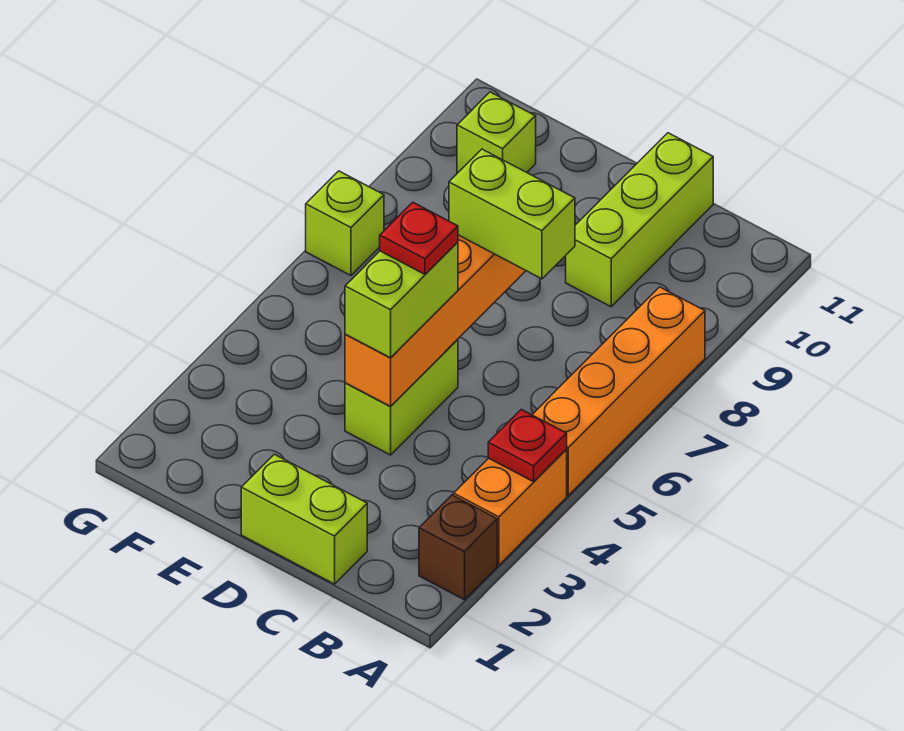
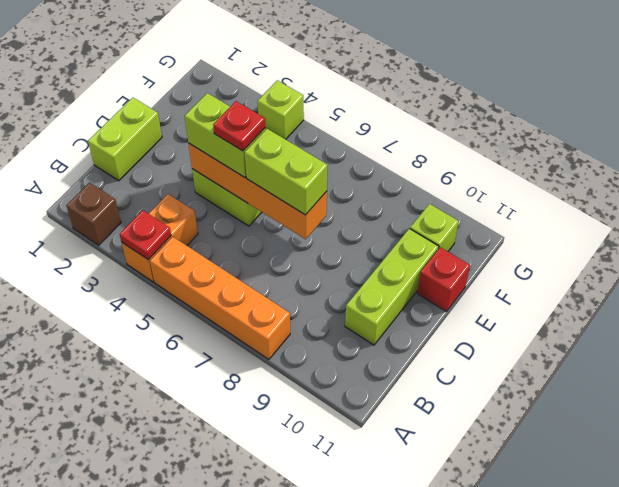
orange 1x2 brick [454,450,567,565] -> orange 1x2 brick turned to [122,194,198,282]
lime 1x2 brick [449,149,575,279] -> lime 1x2 brick turned to [245,129,328,215]
lime 1x3 brick [566,133,713,307] -> lime 1x3 brick turned to [345,229,439,345]
none -> red 1x1 brick [417,247,470,312]
lime 1x1 brick [306,171,384,276] -> lime 1x1 brick moved to [258,80,304,139]

